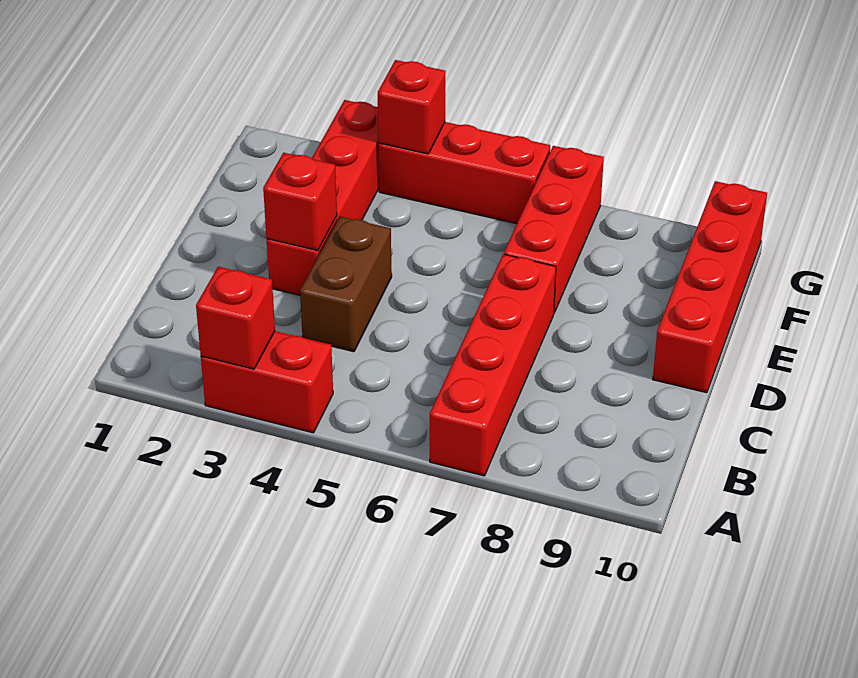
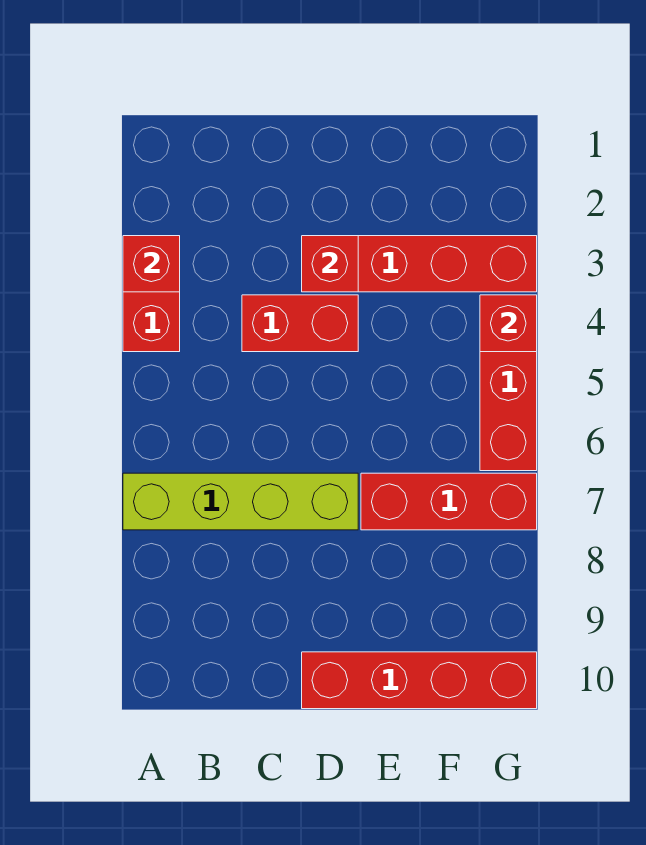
red 1x4 brick [430,254,556,476] -> lime 1x4 brick [123,473,358,530]
brown 1x2 brick [300,217,392,352] -> red 1x2 brick [242,295,358,352]

